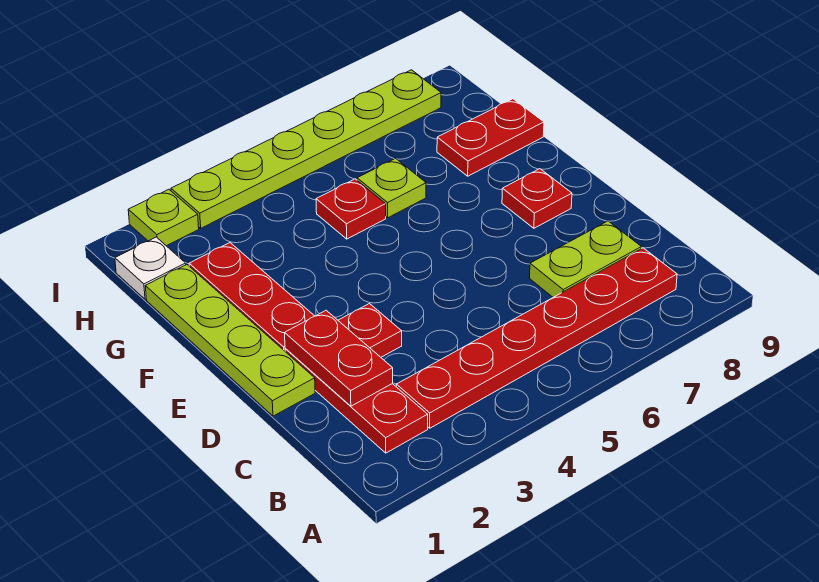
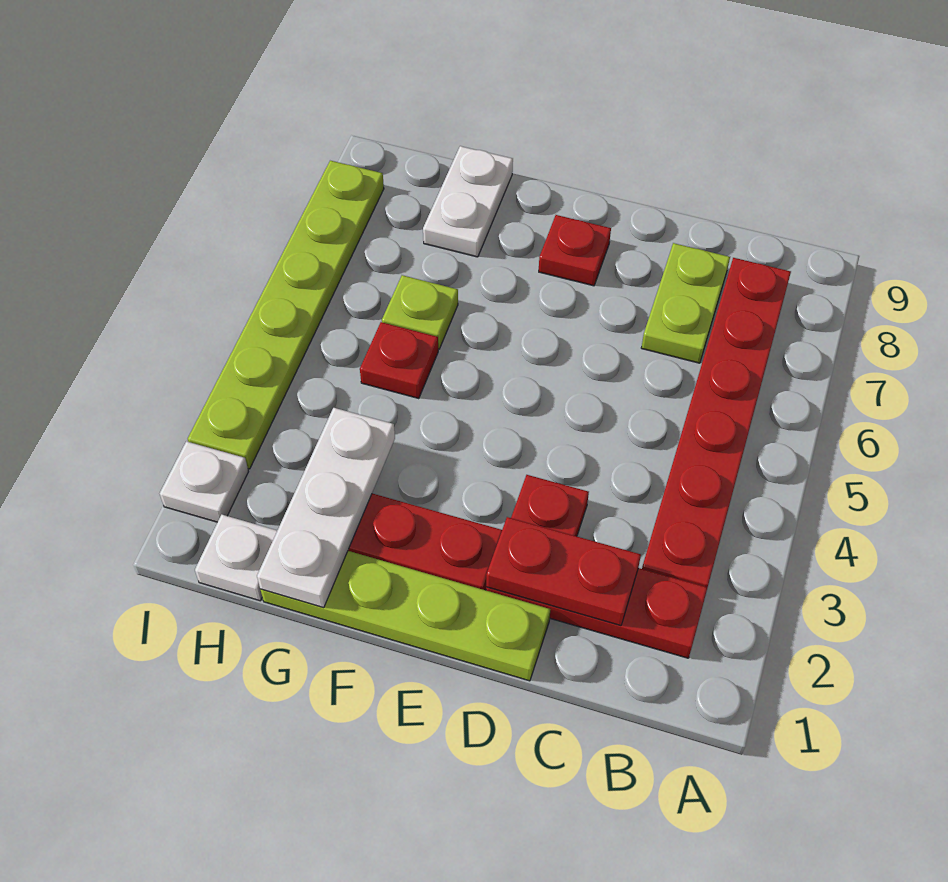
none -> white 1x3 plate [257,408,395,608]
red 1x2 plate [437,99,544,176] -> white 1x2 plate [423,146,513,257]
lime 1x1 plate [128,189,199,246] -> white 1x1 plate [160,441,249,522]

